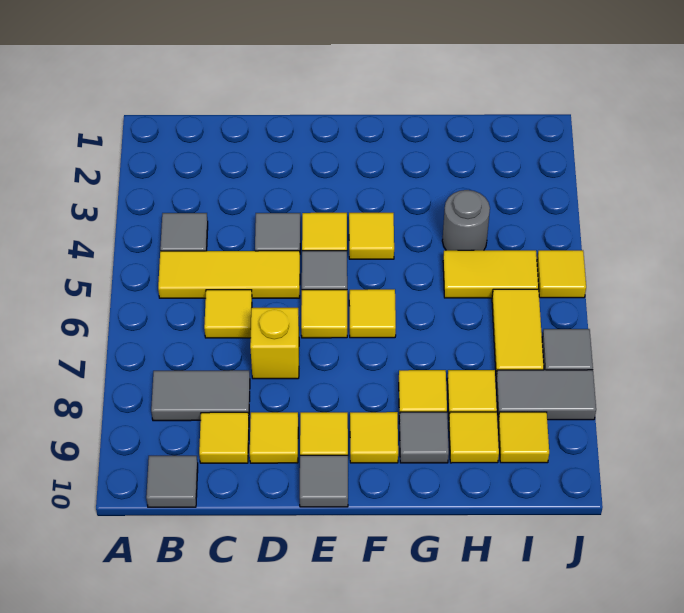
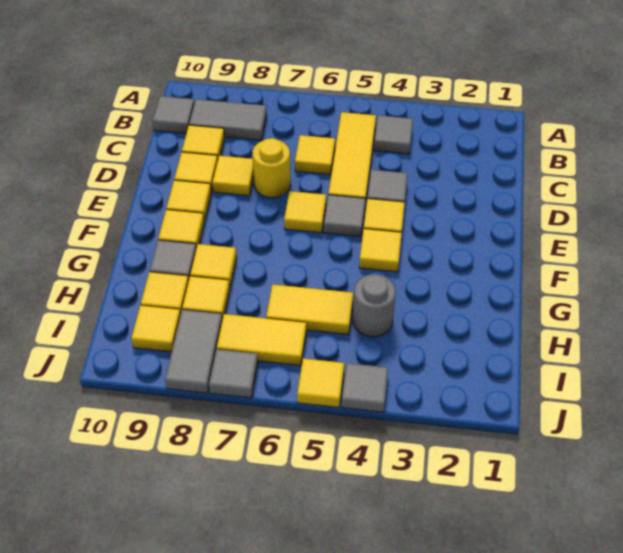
grey 1x2 tile [151,370,250,421] -> grey 1x2 tile turned to [189,99,267,140]
yellow 1x1 brick [250,308,299,379] -> yellow 1x1 round brick [253,138,291,198]
grey 1x1 tile [300,455,348,507] -> grey 1x1 tile moved to [342,363,388,412]
yellow 1x1 tile [349,289,396,338] -> yellow 1x1 tile moved to [213,156,254,196]
yellow 1x2 tile [443,250,538,298] -> yellow 1x2 tile turned to [266,284,353,334]

